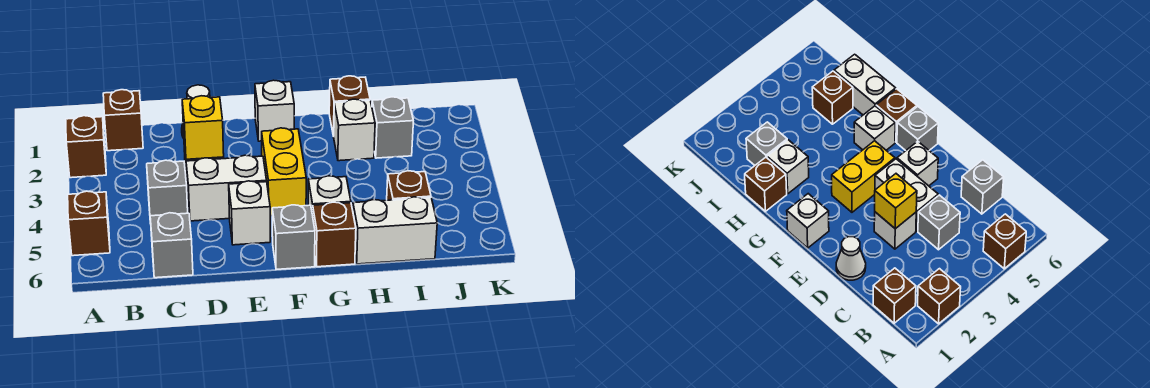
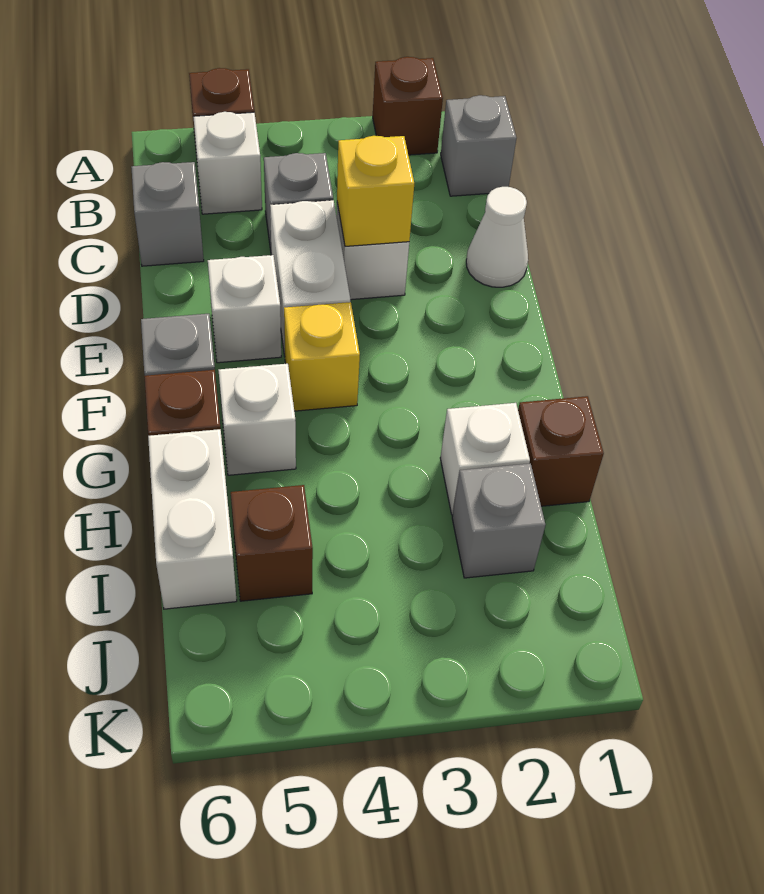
brown 1x1 brick [103,90,143,151] -> grey 1x1 brick [441,95,517,196]
white 1x1 brick [255,80,294,141] -> white 1x1 brick moved to [193,112,262,214]
yellow 1x2 brick [262,128,306,216] -> yellow 1x1 brick [284,302,360,411]

